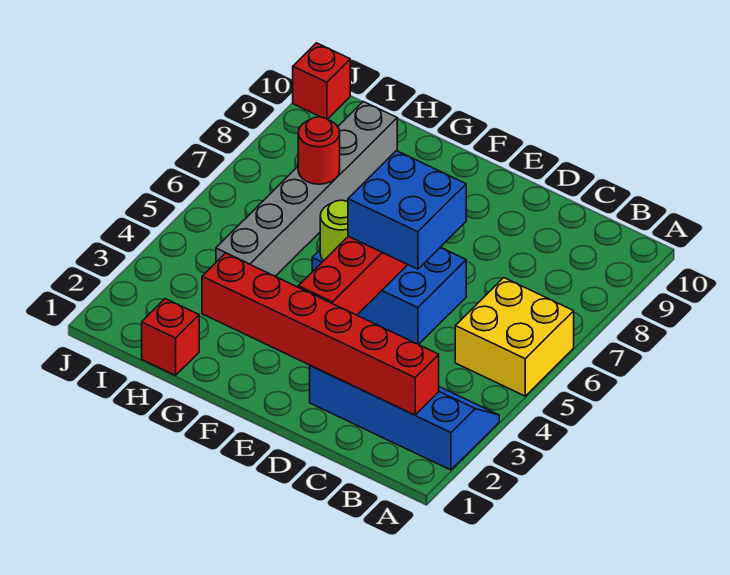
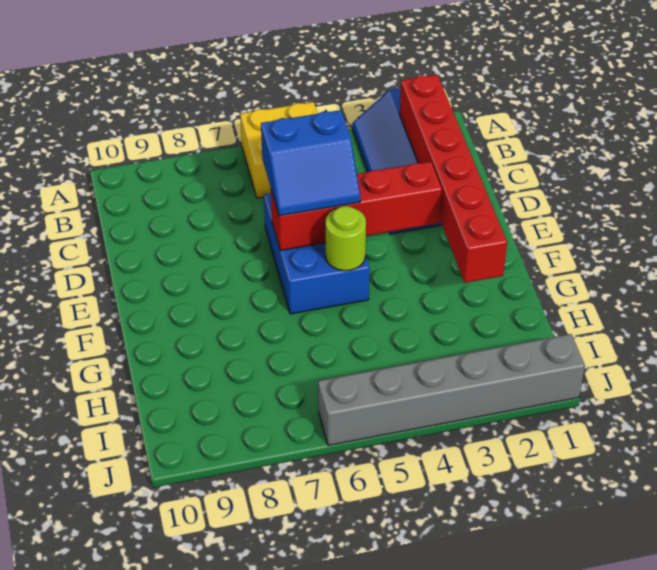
blue 2x2 brick [348,151,466,269] -> blue 2x2 slope [261,110,360,216]
red 1x1 brick [142,299,199,375] -> none
grey 1x6 brick [216,102,397,276] -> grey 1x6 brick moved to [318,334,585,446]
red 1x1 round brick [298,117,340,184] -> none
red 1x1 brick [293,43,350,119] -> none

